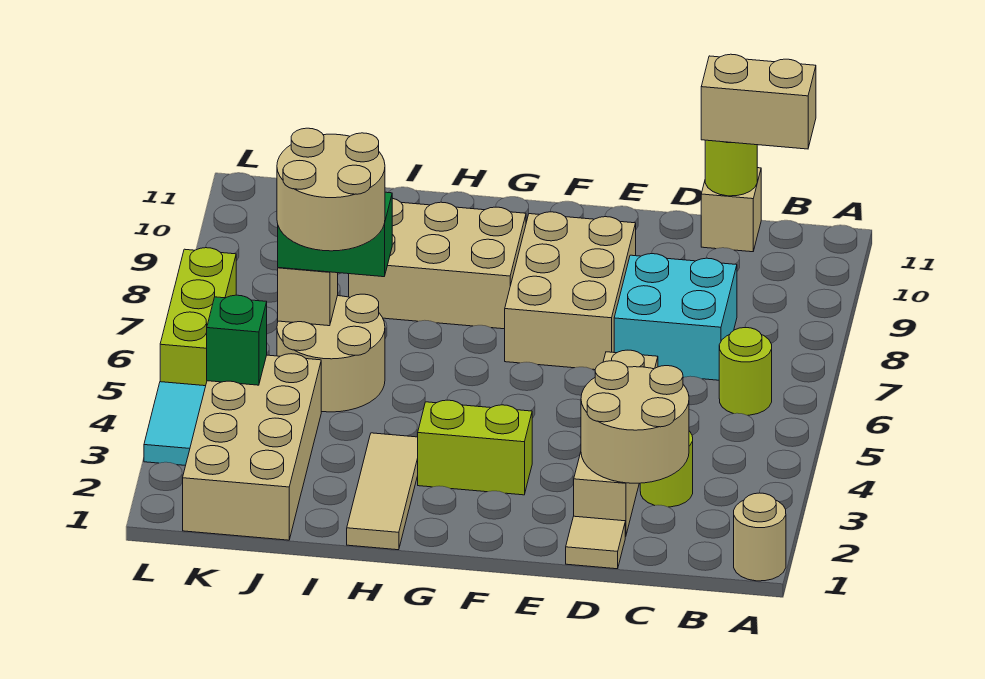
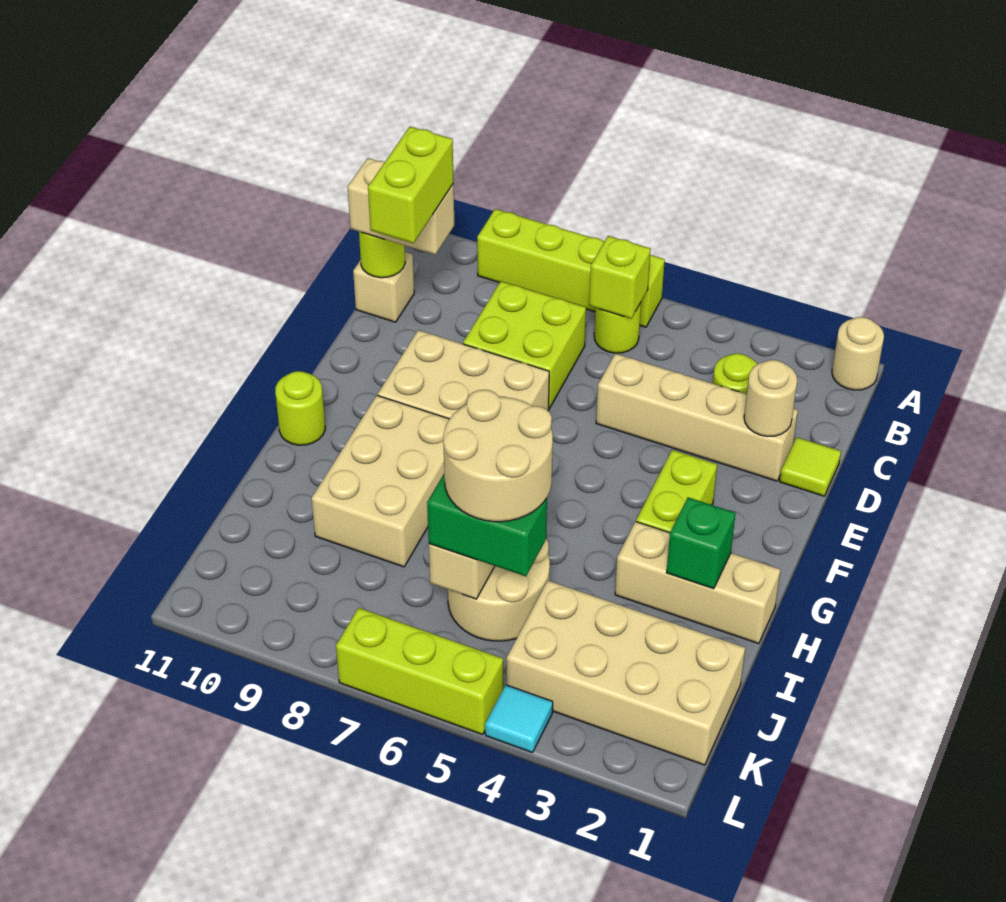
none -> lime 1x4 brick [477,209,665,327]
none -> lime 1x1 brick [589,236,651,319]
tan 1x2 brick [701,54,816,149] -> tan 1x2 brick turned to [348,158,454,255]
tan 2x2 round brick [581,361,689,483] -> tan 1x1 round brick [744,360,797,436]
cyan 2x2 brick [614,254,737,380] -> lime 2x2 brick [463,281,586,408]
none -> lime 1x2 brick [368,127,454,243]
tan 1x1 tile [566,516,625,569] -> lime 1x1 tile [780,437,841,496]
none -> lime 1x1 round brick [275,371,325,445]
tan 1x3 tile [347,433,418,550] -> tan 1x3 brick [615,522,781,644]
green 1x2 brick [278,192,392,277] -> green 1x2 brick turned to [427,474,547,576]
green 1x1 brick [207,295,267,385] -> green 1x1 brick moved to [667,497,736,589]
cyan 1x2 tile [144,382,206,466] -> cyan 1x1 tile [485,685,553,753]

